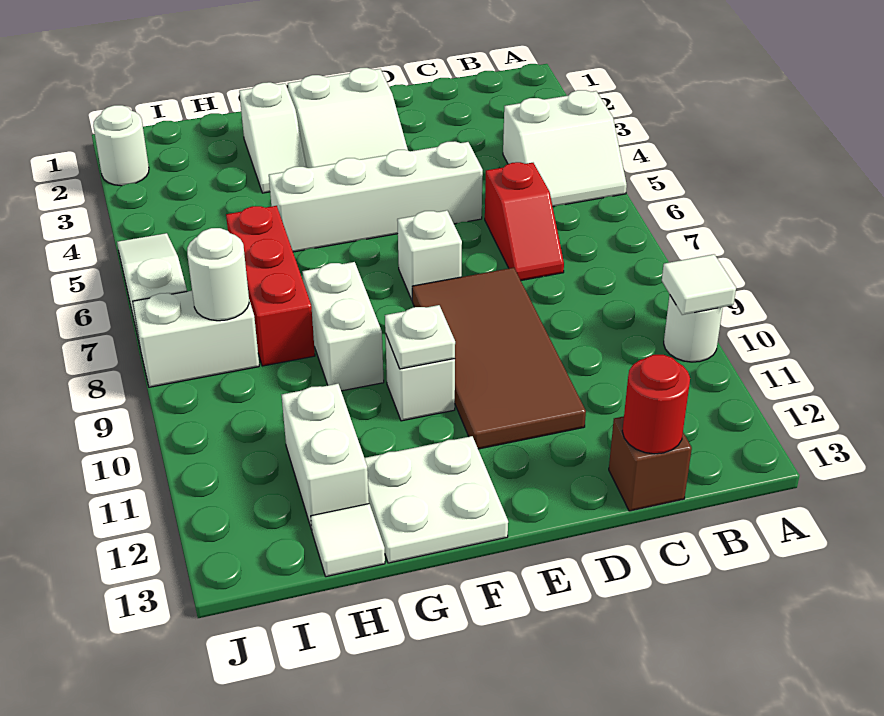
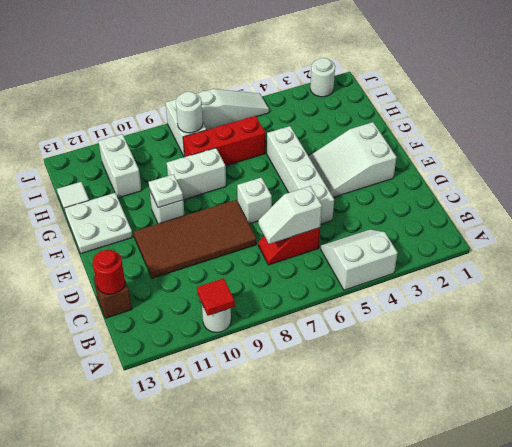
white 2x2 slope [503,90,627,207] -> white 2x2 slope turned to [321,229,398,290]
white 1x1 tile [662,254,736,315] -> red 1x1 tile [197,278,235,316]
white 1x2 slope [239,82,307,193] -> white 1x2 slope moved to [258,186,322,244]
white 1x2 brick [282,384,369,530] -> white 1x2 brick turned to [99,134,142,198]

